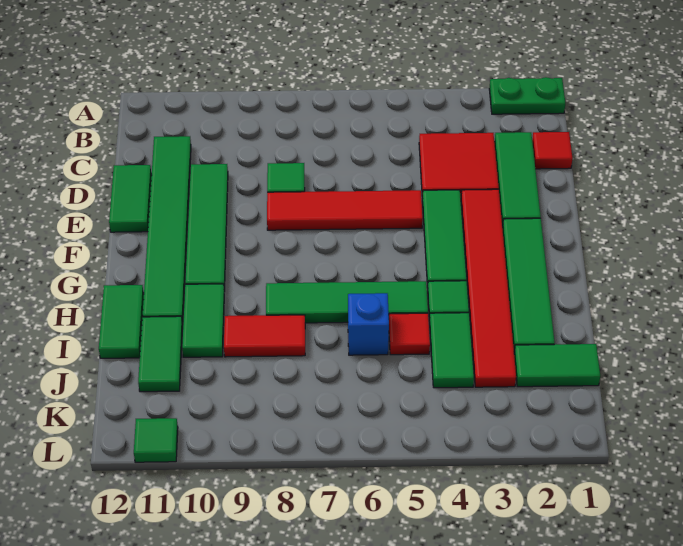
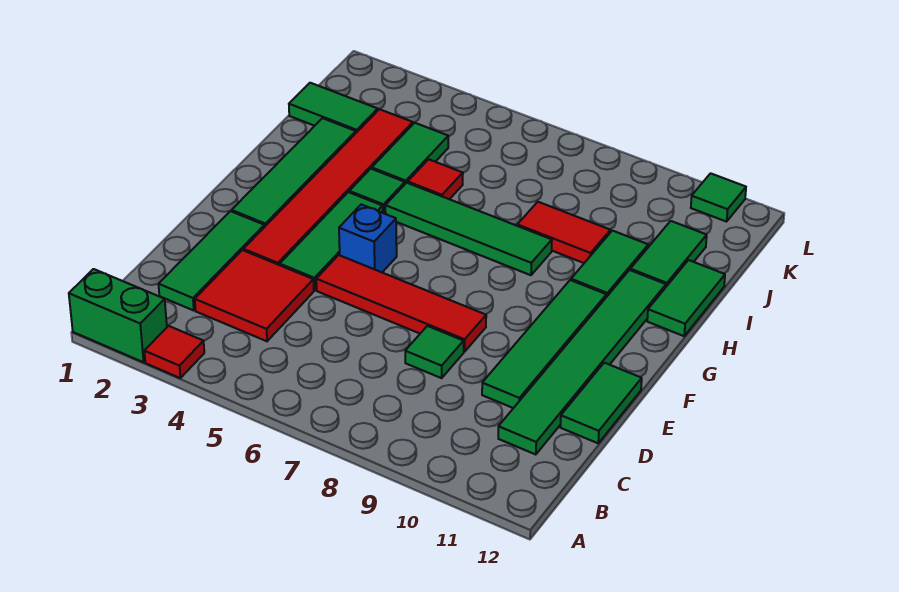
green 1x2 plate [489,77,565,114] -> green 1x2 brick [69,269,167,362]
red 1x1 tile [532,132,573,169] -> red 1x1 tile moved to [144,326,204,378]
blue 1x1 brick [348,293,389,355] -> blue 1x1 brick moved to [339,205,397,272]

